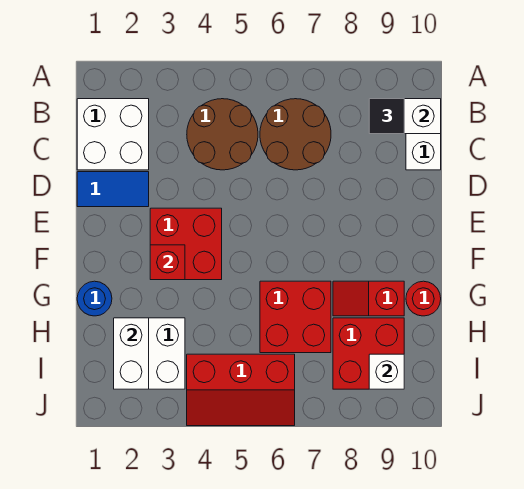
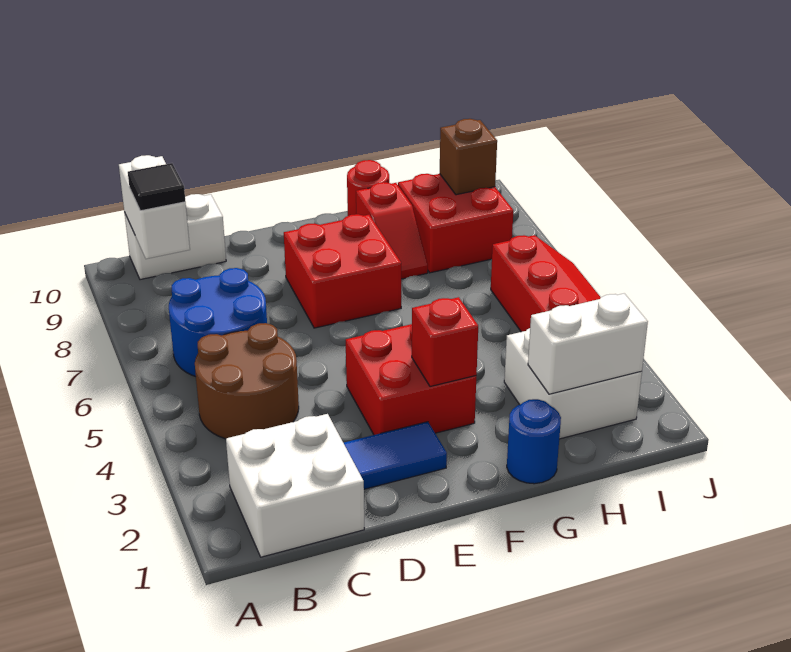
brown 2x2 round brick [260,99,331,170] -> blue 2x2 round brick [169,268,267,377]
blue 1x2 tile [77,172,149,207] -> blue 1x2 tile turned to [344,422,447,489]
red 2x2 brick [260,281,331,353] -> red 2x2 brick moved to [284,214,401,328]
white 1x1 brick [369,354,404,389] -> brown 1x1 brick [440,119,497,195]

